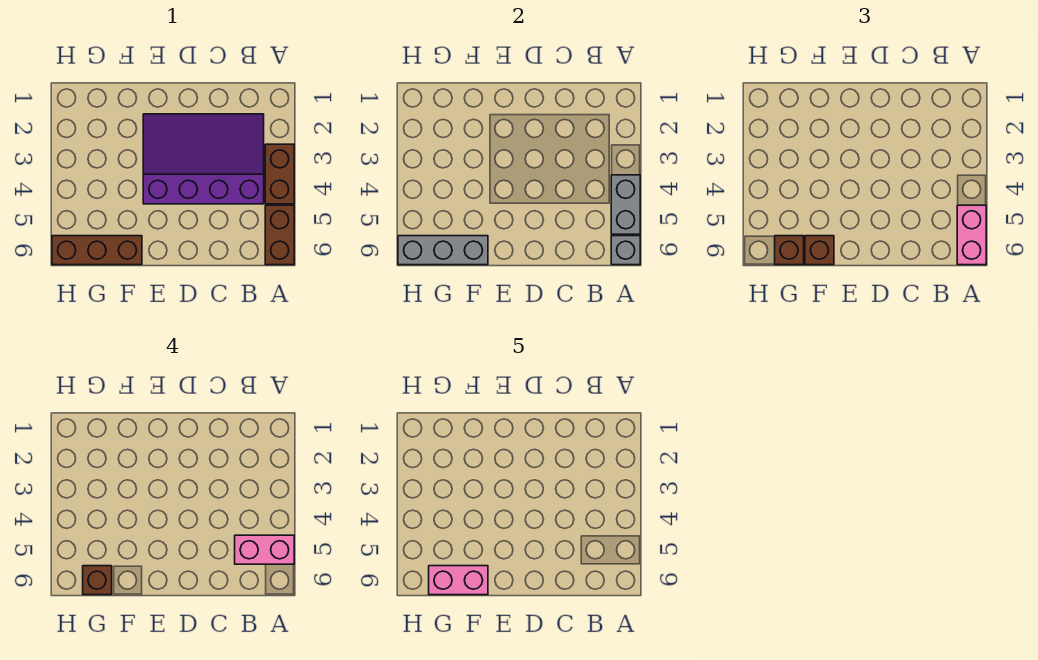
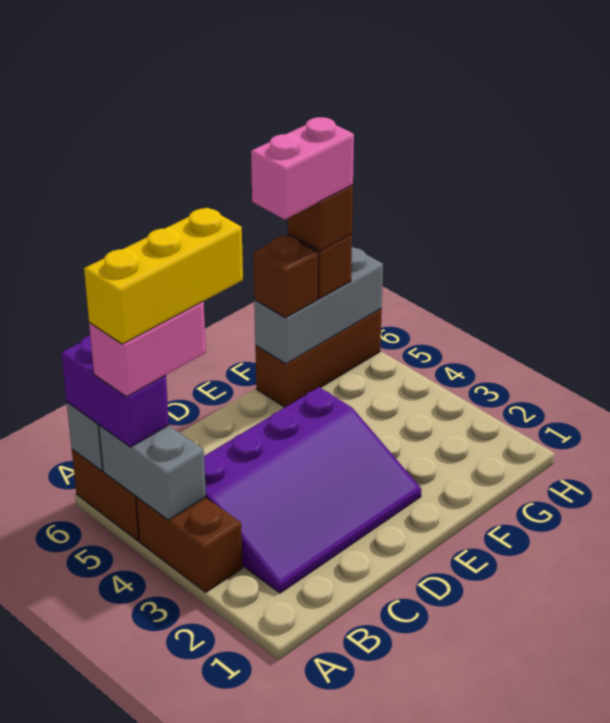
pink 1x2 brick [957,205,986,265] -> purple 1x2 brick [61,336,169,447]
none -> yellow 1x3 brick [84,208,243,344]

